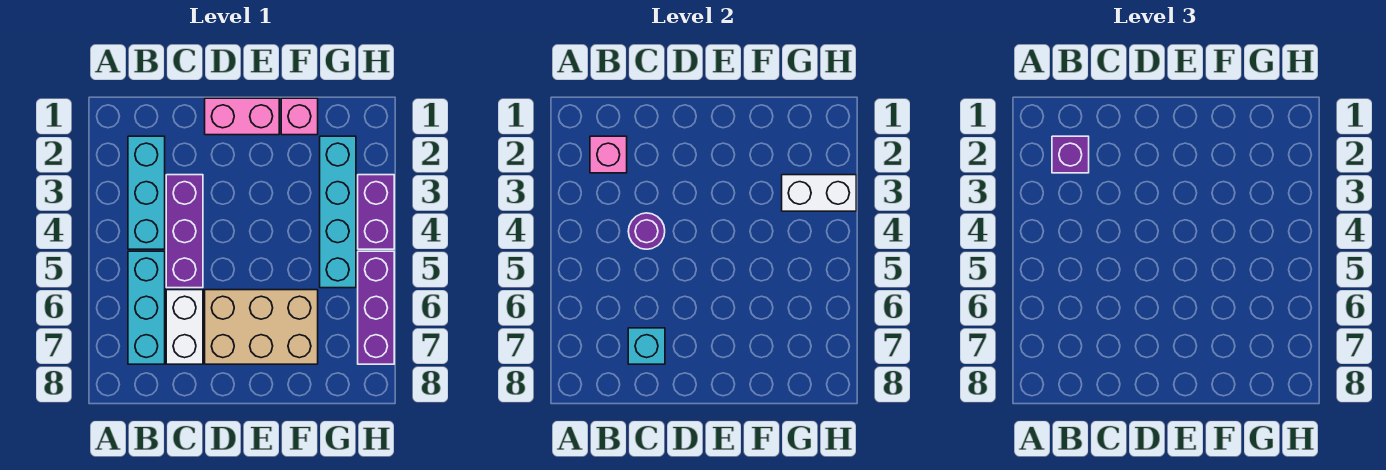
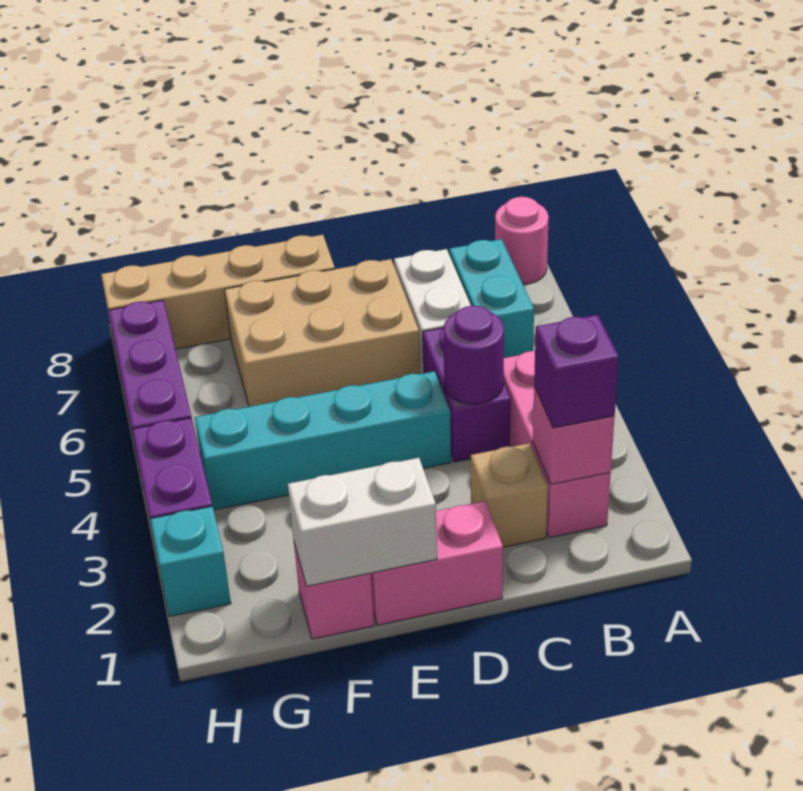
none -> pink 1x1 round brick [495,197,549,284]
cyan 1x3 brick [128,136,165,249] -> pink 1x3 brick [504,351,611,538]
cyan 1x3 brick [128,251,165,364] -> cyan 1x2 brick [449,239,534,358]
none -> tan 1x1 brick [471,443,548,547]
purple 1x3 brick [166,175,203,288] -> purple 1x2 brick [423,328,511,462]
cyan 1x1 brick [628,328,665,364] -> cyan 1x1 brick moved to [150,506,231,617]
none -> tan 1x4 brick [101,235,335,349]
cyan 1x4 brick [320,136,356,288] -> cyan 1x4 brick turned to [195,371,451,510]
white 1x2 brick [782,175,856,211] -> white 1x2 brick moved to [288,458,437,586]

